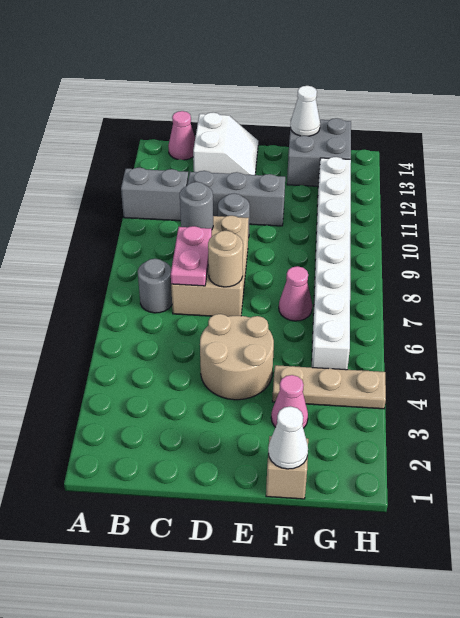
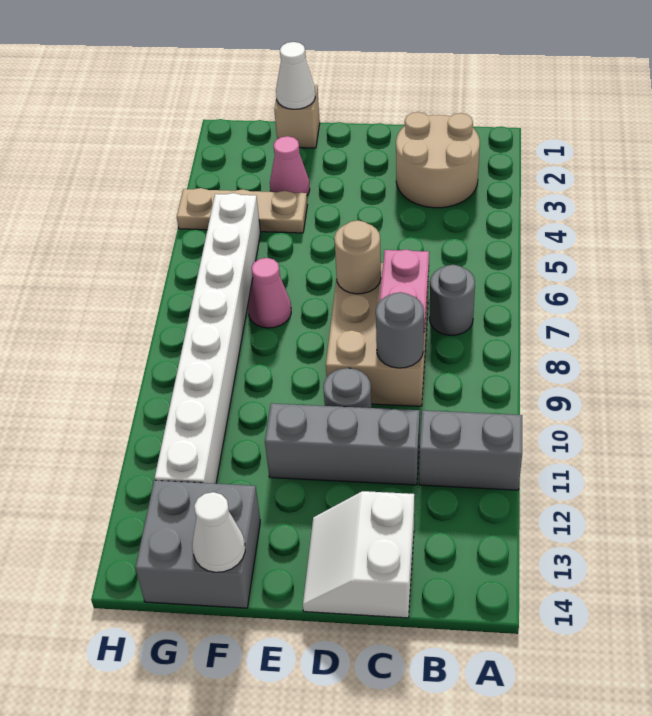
pink 1x1 cone [168,111,195,160] -> none
tan 2x2 round brick [200,314,274,400] -> tan 2x2 round brick moved to [396,112,480,208]

